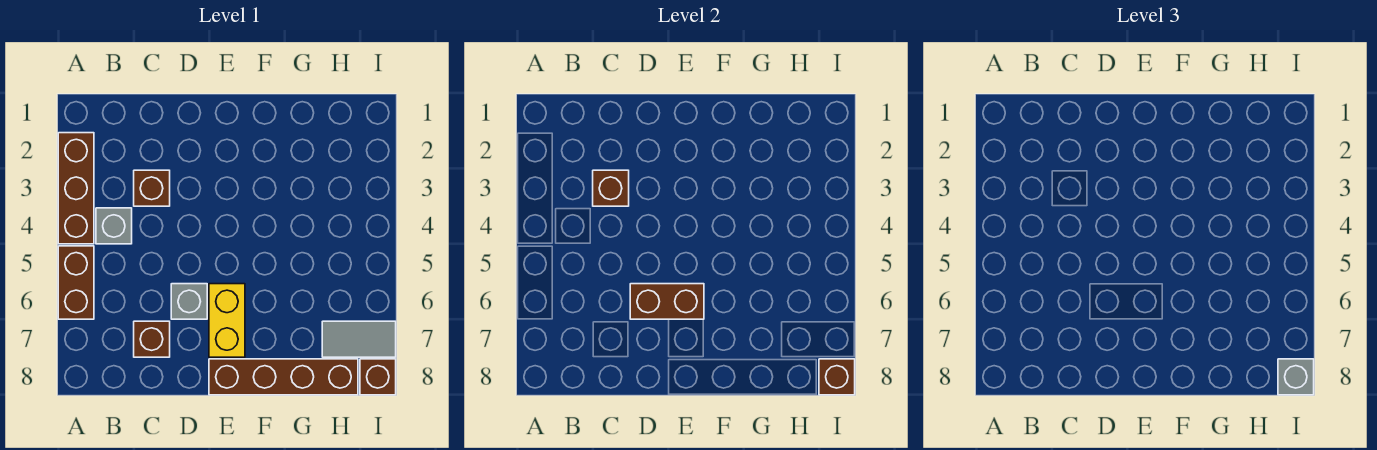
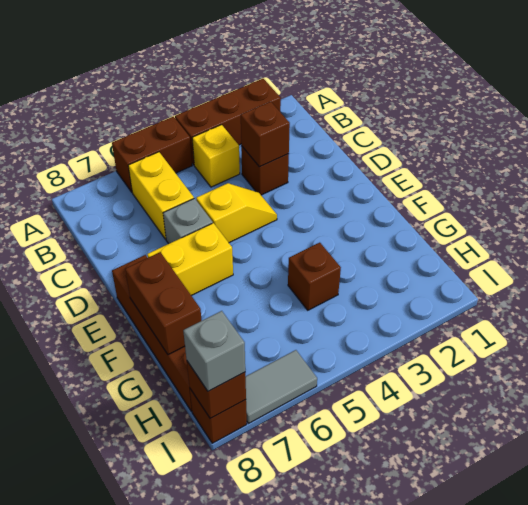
grey 1x1 brick [96,208,132,244] -> yellow 1x1 brick [192,125,240,187]
none -> yellow 1x2 brick [128,152,194,239]
brown 1x1 brick [134,321,170,357] -> brown 1x1 brick moved to [288,243,341,310]
none -> yellow 1x2 slope [196,183,277,243]
brown 1x2 brick [630,284,704,319] -> brown 1x2 brick moved to [125,252,202,355]
grey 1x2 tile [322,321,396,357] -> grey 1x2 tile turned to [246,350,317,423]

